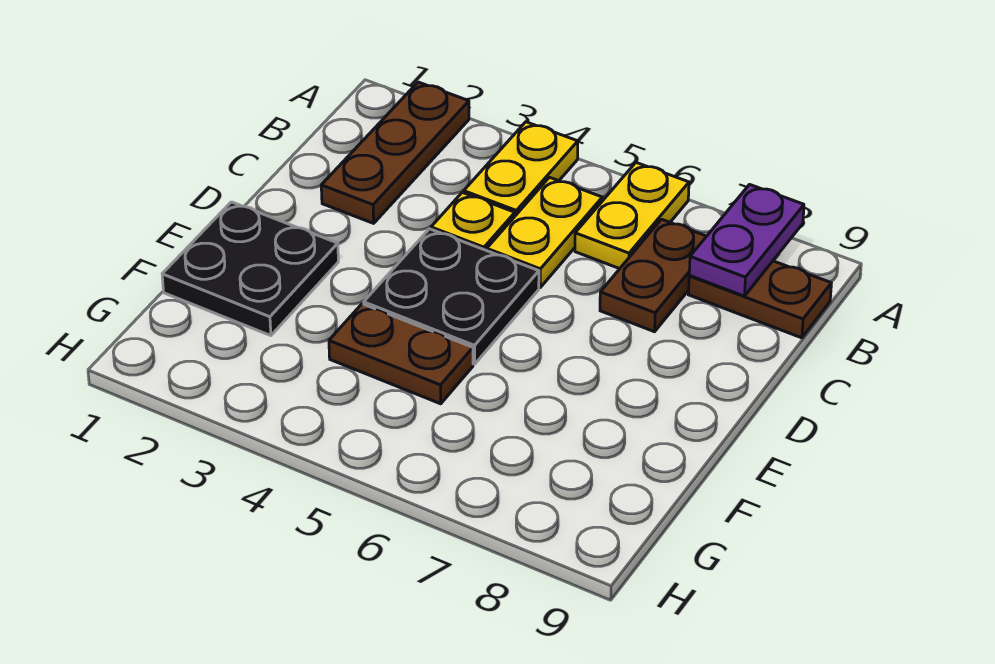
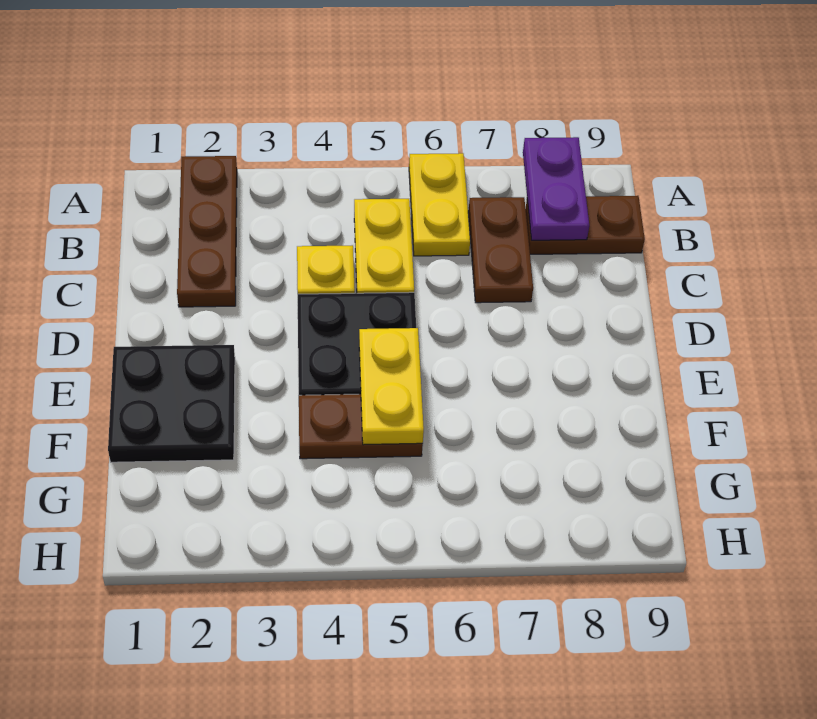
yellow 1x2 plate [464,122,578,216] -> yellow 1x2 plate moved to [359,328,424,445]

